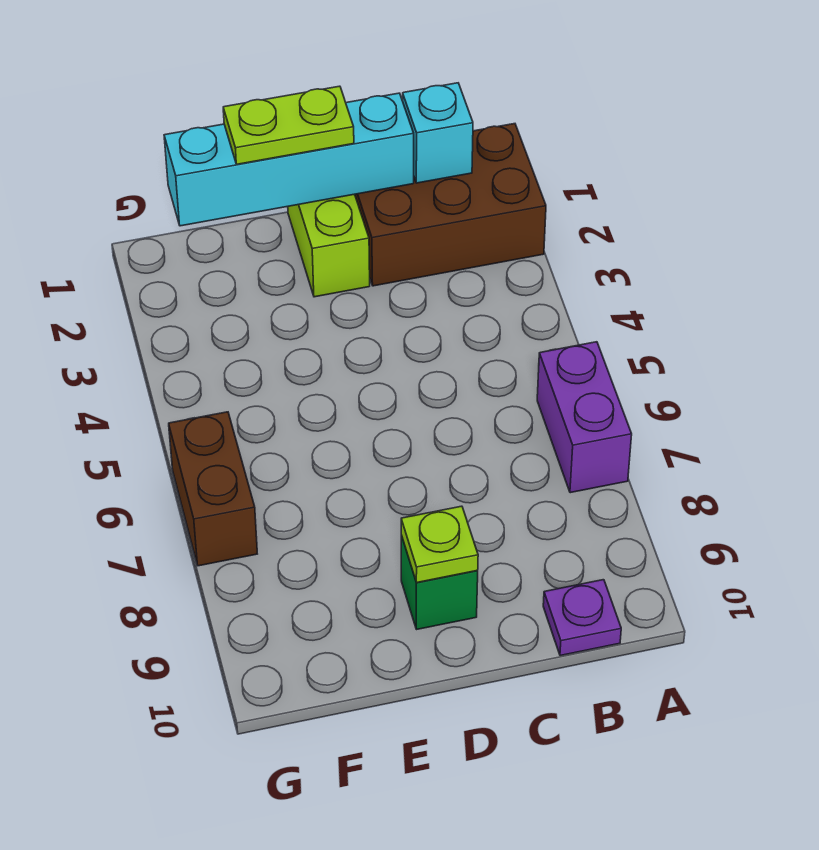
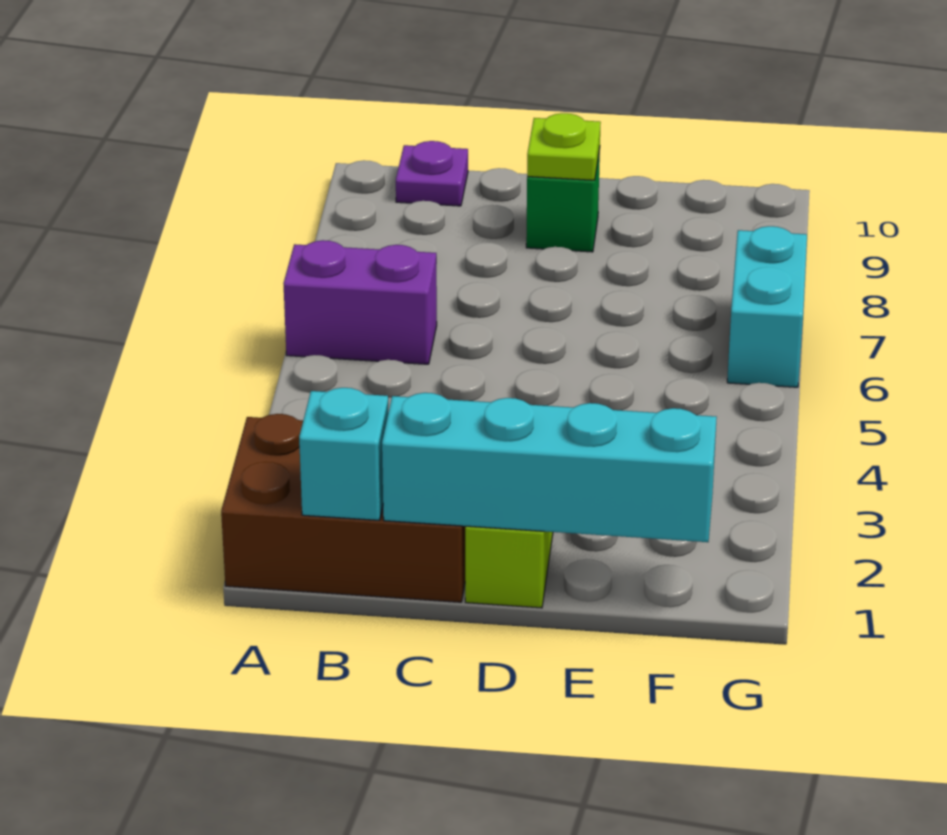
purple 1x2 brick [537,342,632,493] -> purple 1x2 brick turned to [283,240,437,364]
lime 1x2 plate [223,86,354,164] -> none
brown 1x2 brick [169,412,257,566] -> cyan 1x2 brick [727,226,807,387]

